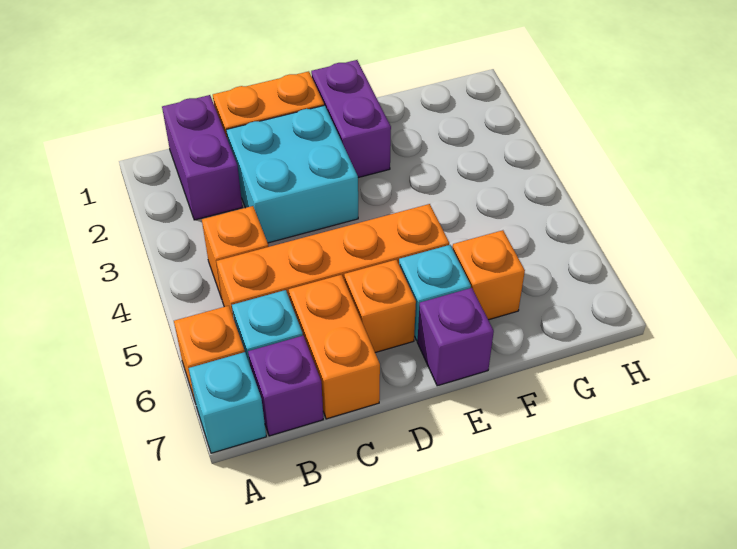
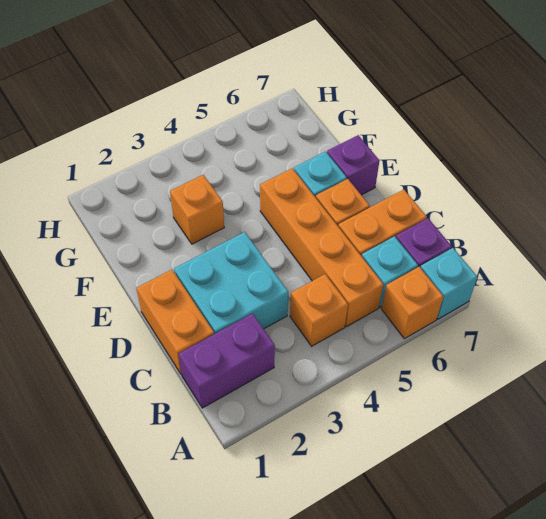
purple 1x2 brick [311,60,391,178] -> none
orange 1x1 brick [453,230,525,320] -> orange 1x1 brick moved to [170,175,224,244]

